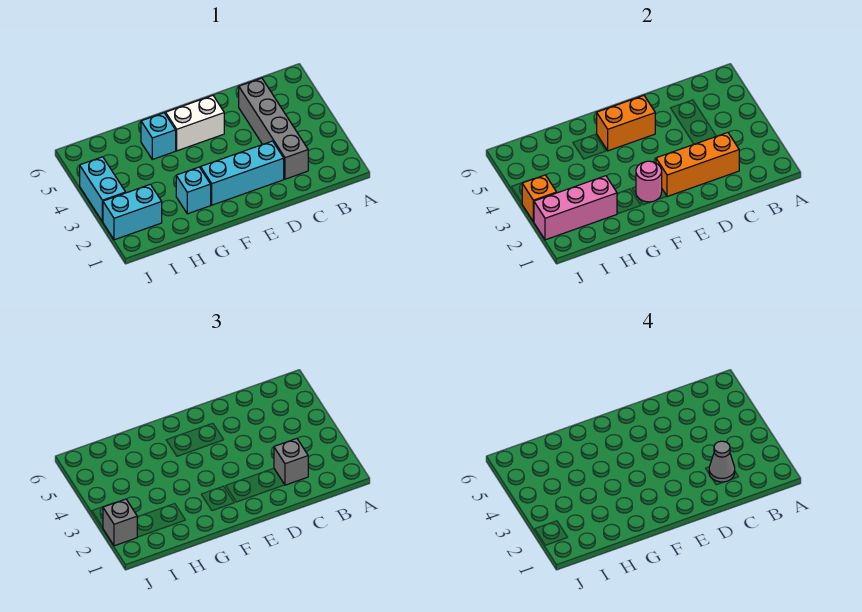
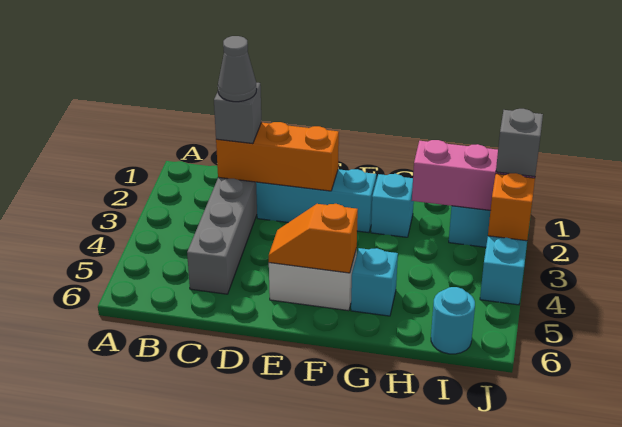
orange 1x2 brick [597,96,655,151] -> orange 1x2 slope [269,204,358,273]
pink 1x1 round brick [636,161,662,202] -> none
none -> cyan 1x1 round brick [431,287,475,354]

